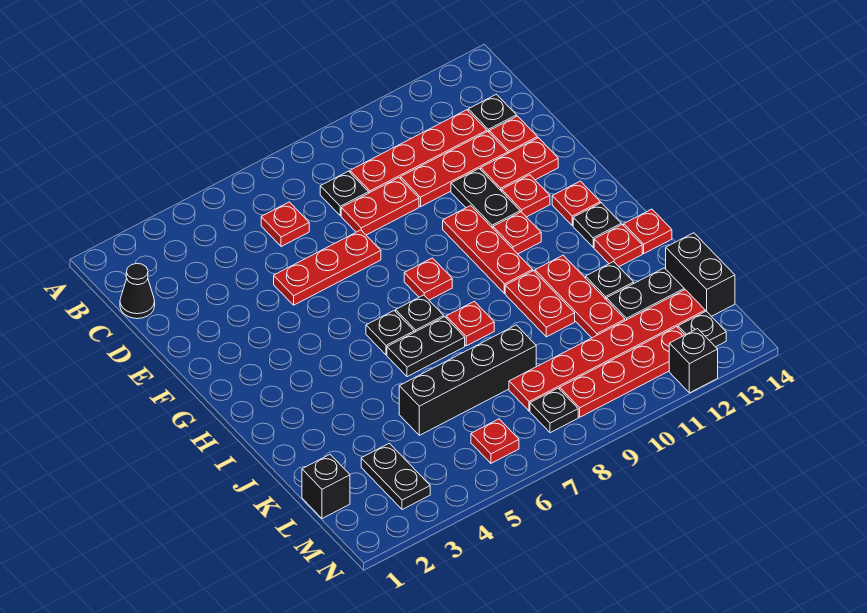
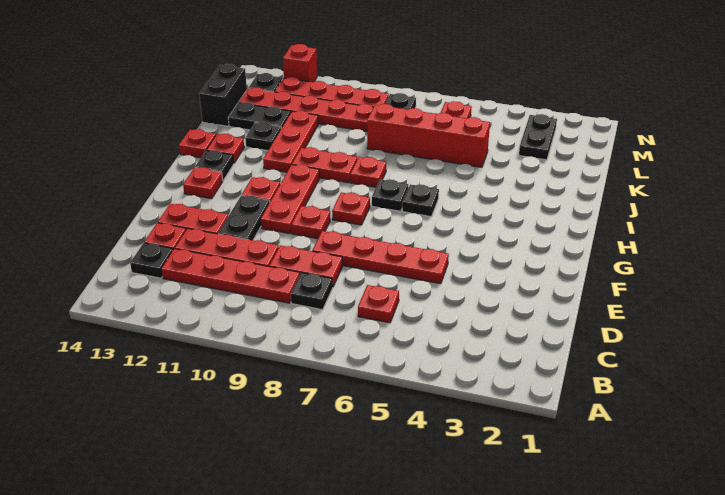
black 1x1 cone [120,263,155,319] -> none
red 1x3 plate [274,230,381,305] -> red 1x4 plate [312,231,449,284]
red 1x1 plate [502,175,550,217] -> red 1x1 plate moved to [291,206,330,239]
black 1x2 plate [387,317,465,377] -> none
red 1x2 plate [505,271,575,337] -> red 1x2 plate turned to [292,147,357,183]
black 1x4 brick [399,325,536,435] -> red 1x4 brick [367,104,490,167]
black 1x1 brick [302,455,350,519] -> none
black 1x1 brick [669,329,718,393] -> red 1x1 brick [283,44,317,82]

